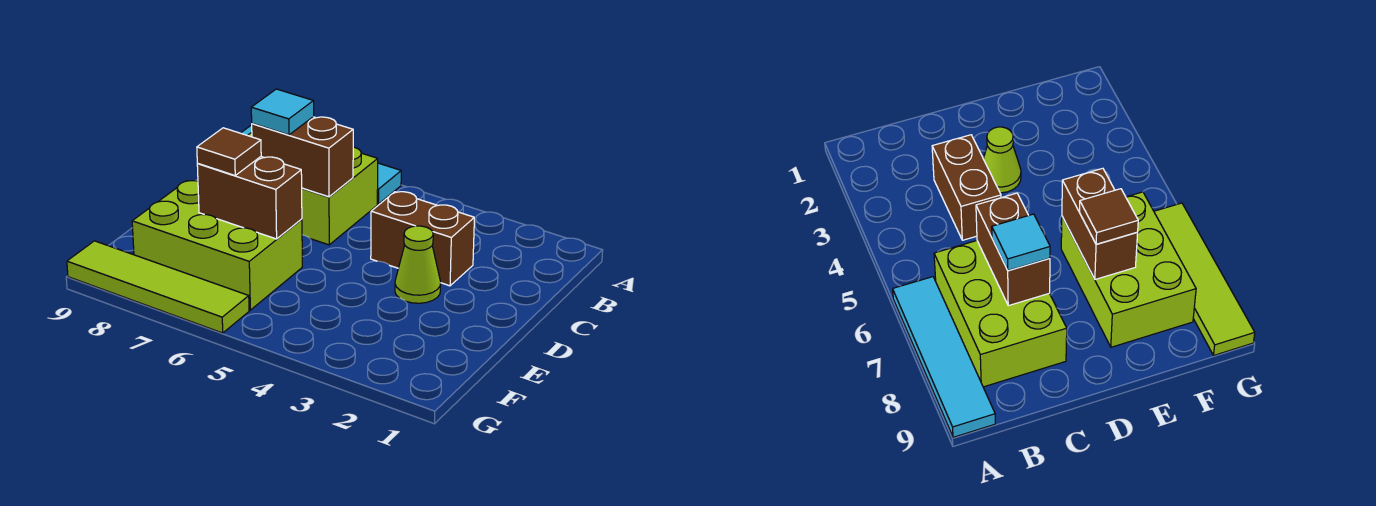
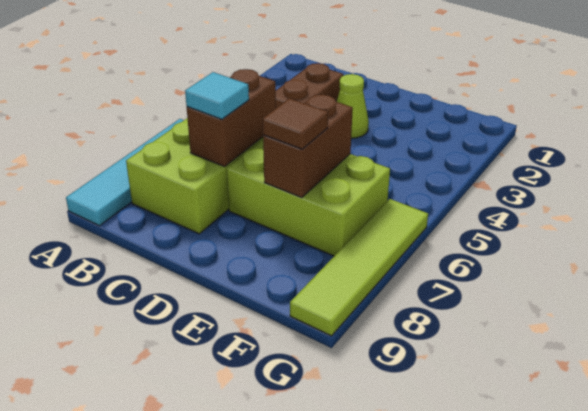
lime 2x3 brick [132,181,302,310] -> lime 2x3 brick turned to [227,140,390,256]

